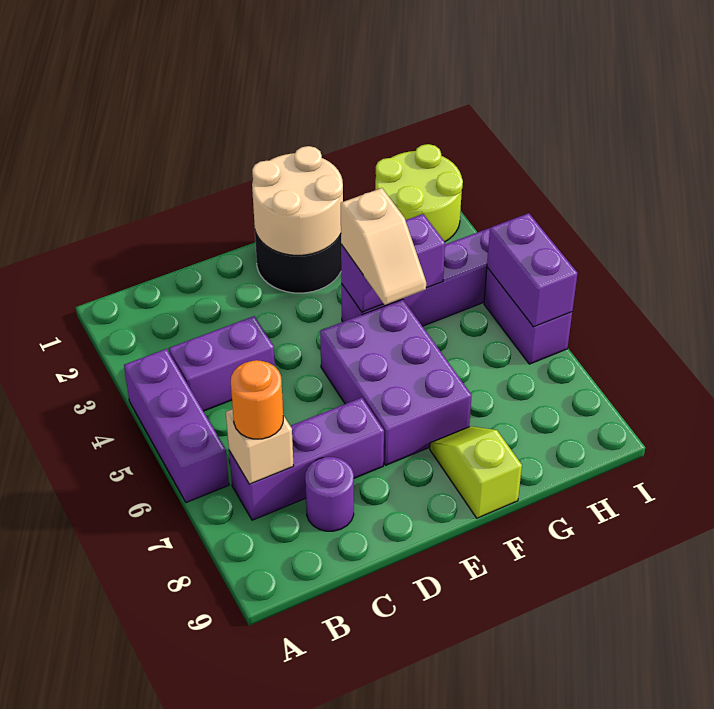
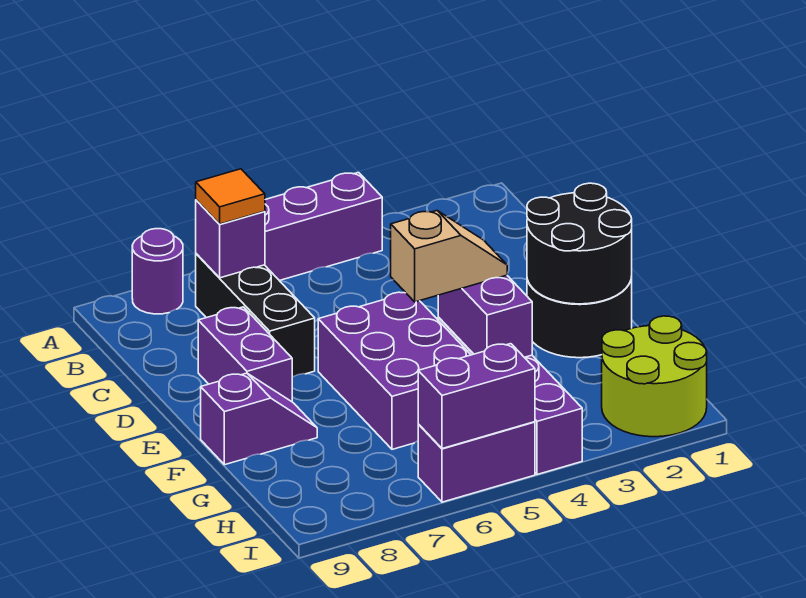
purple 1x2 brick [169,316,275,411] -> purple 1x2 brick moved to [198,307,292,402]
purple 1x3 brick [229,398,384,520] -> black 1x3 brick [196,254,315,377]
tan 1x1 brick [226,409,294,484] -> purple 1x1 brick [196,200,265,278]
orange 1x1 round brick [231,360,283,439] -> orange 1x1 tile [196,169,265,224]
purple 1x1 round brick [305,457,354,531] -> purple 1x1 round brick moved to [132,229,183,314]
tan 2x2 round brick [252,146,343,255] -> black 2x2 round brick [527,183,632,304]
purple 2x3 brick [320,299,472,465] -> purple 2x3 brick turned to [318,292,471,449]
tan 1x2 slope [341,188,426,305] -> tan 1x2 slope turned to [391,211,507,302]
lime 1x2 slope [430,426,522,518] -> purple 1x2 slope [201,373,317,465]

